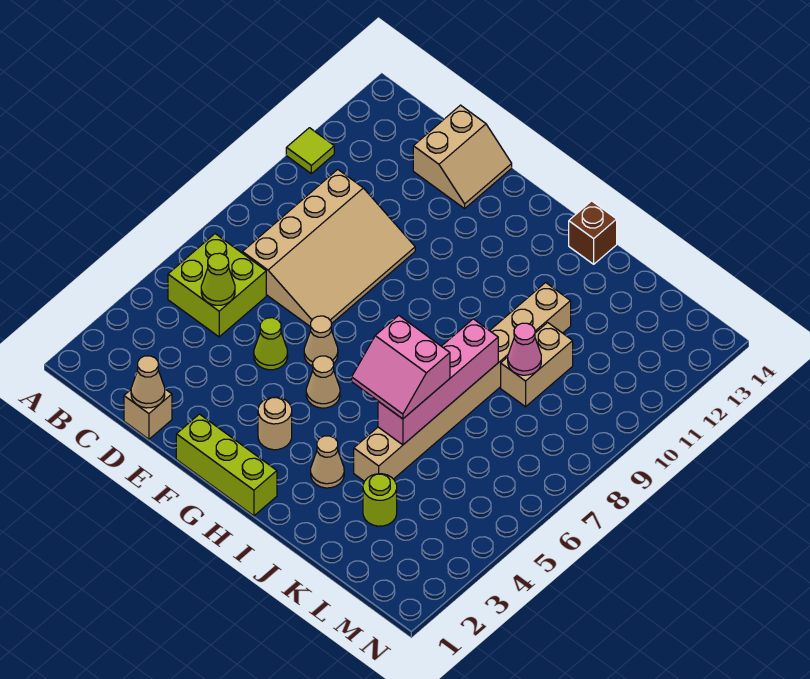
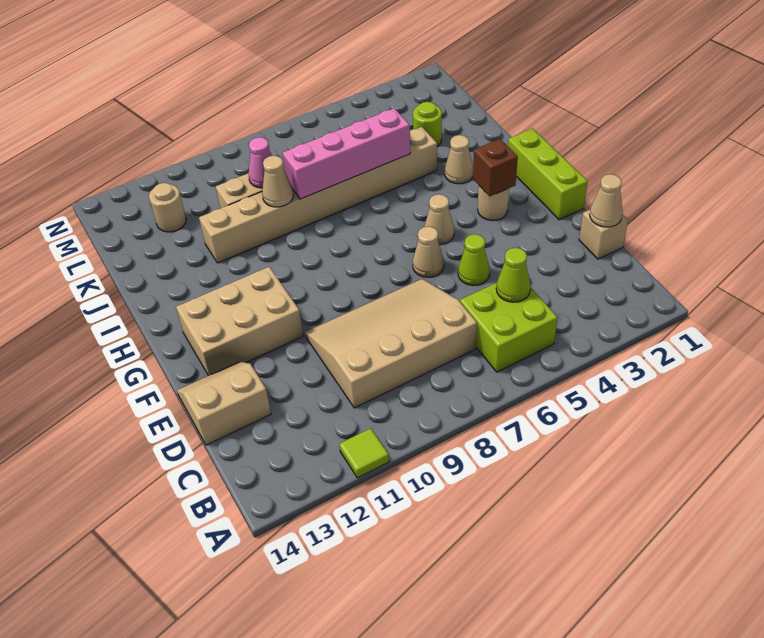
none -> tan 2x3 brick [176,267,303,376]
pink 2x2 slope [352,315,450,419] -> none
brown 1x1 brick [569,201,617,264] -> brown 1x1 brick moved to [473,139,518,196]
none -> tan 1x1 cone [262,156,293,207]
none -> tan 1x1 round brick [149,183,186,232]

